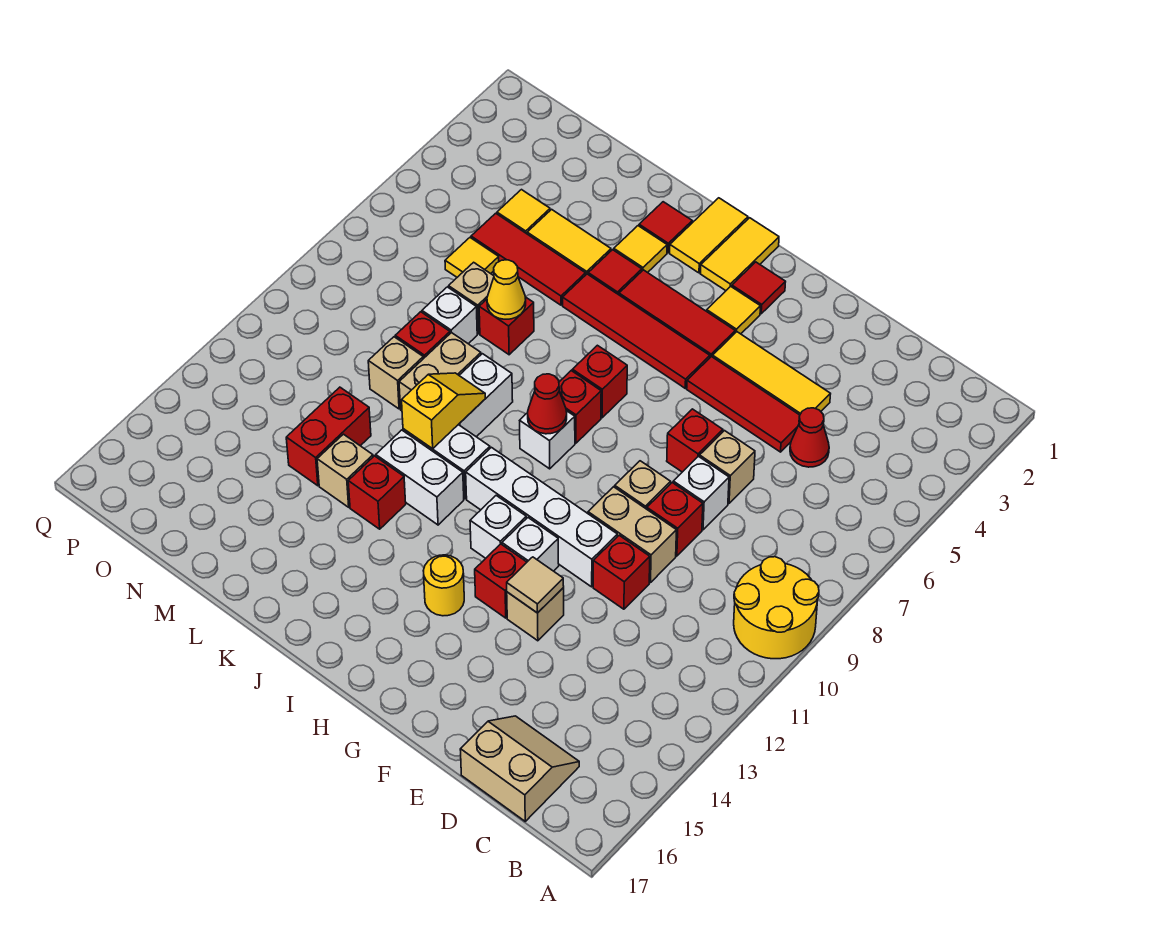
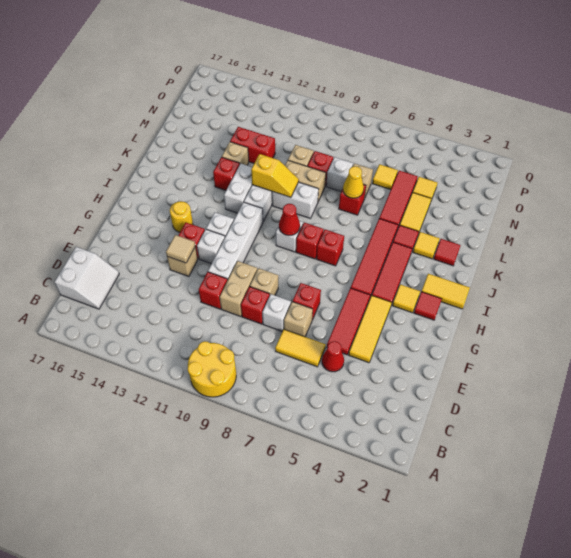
tan 2x2 slope [460,716,579,821] -> white 2x2 slope [55,247,119,309]
yellow 1x2 tile [670,198,748,273] -> yellow 1x2 tile moved to [275,329,326,367]

